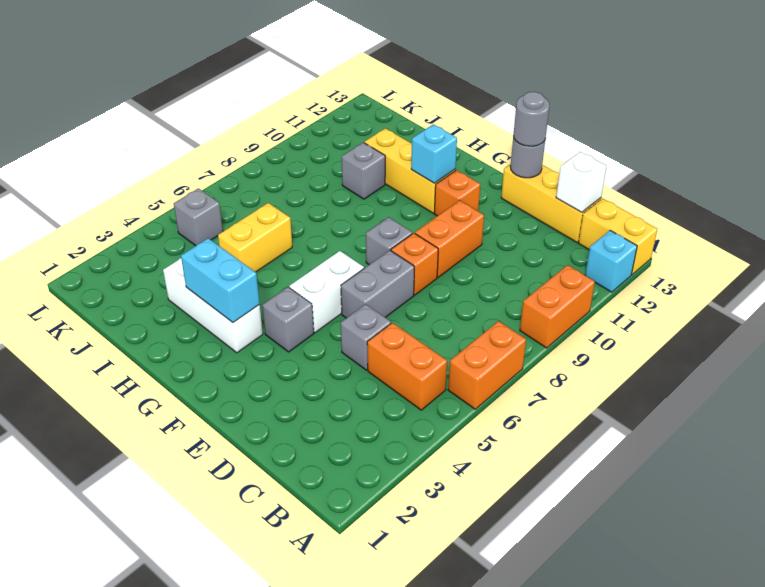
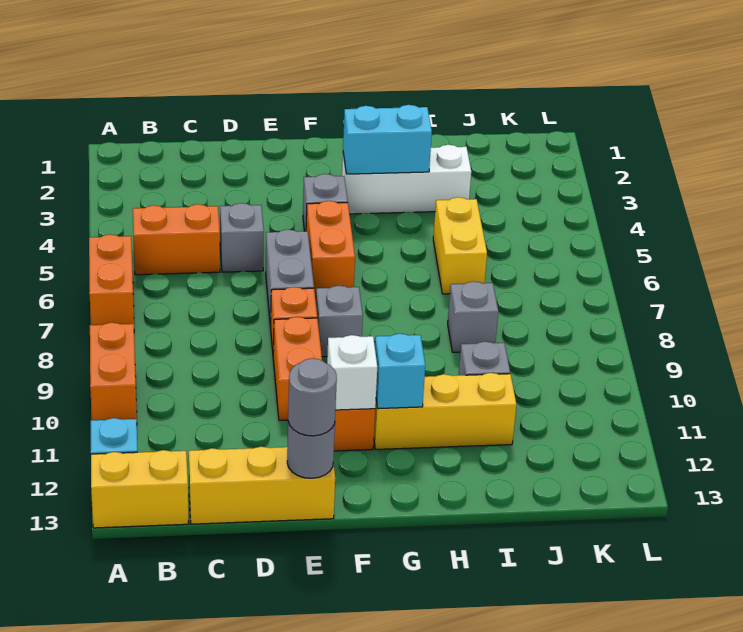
white 1x1 brick [556,152,607,212] -> white 1x1 brick moved to [327,335,377,410]
white 1x2 brick [289,251,364,333] -> orange 1x2 brick [306,201,355,298]
grey 1x1 brick [174,188,223,246] -> grey 1x1 brick moved to [448,281,498,352]

